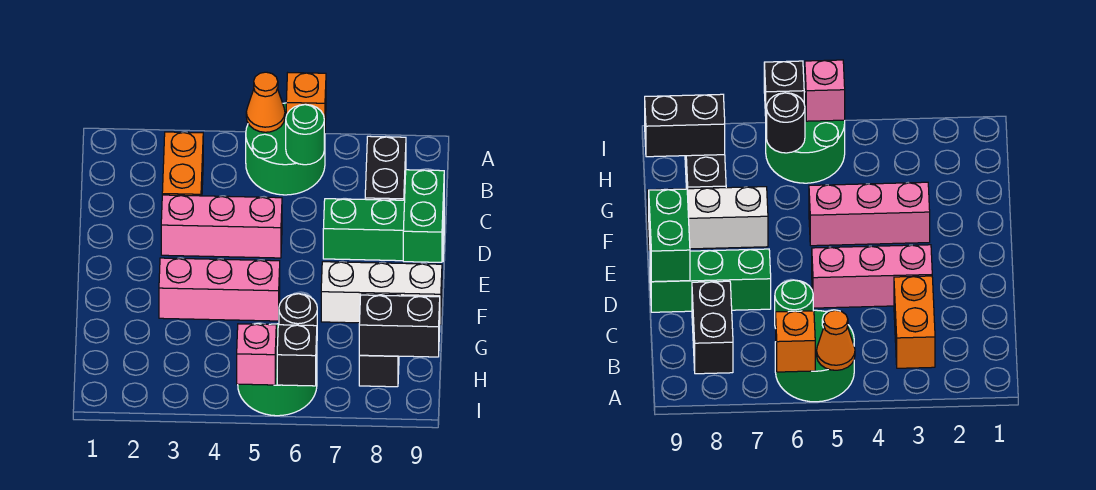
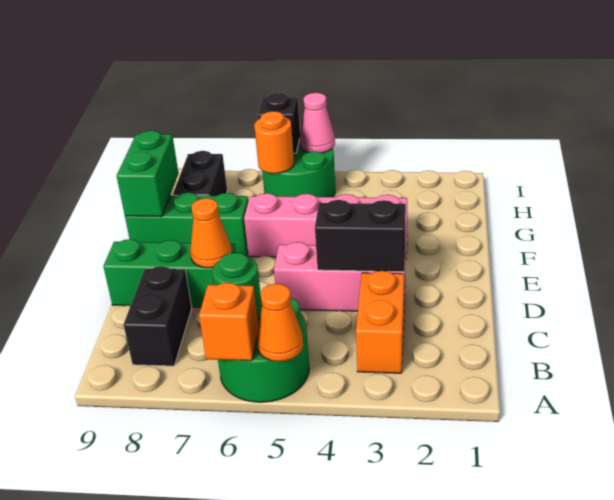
none -> orange 1x1 cone [190,198,232,268]
green 1x2 brick [403,170,444,262] -> green 1x2 brick moved to [117,131,179,217]
pink 1x3 brick [159,258,280,321] -> pink 1x4 brick [244,193,407,259]
white 1x3 brick [321,262,442,325] -> green 1x3 brick [125,193,249,256]
black 1x1 round brick [279,294,317,326] -> orange 1x1 round brick [254,111,294,173]
black 1x2 brick [359,295,440,357] -> black 1x2 brick moved to [315,200,406,272]
pink 1x1 brick [237,324,276,385] -> pink 1x1 cone [300,93,335,153]

